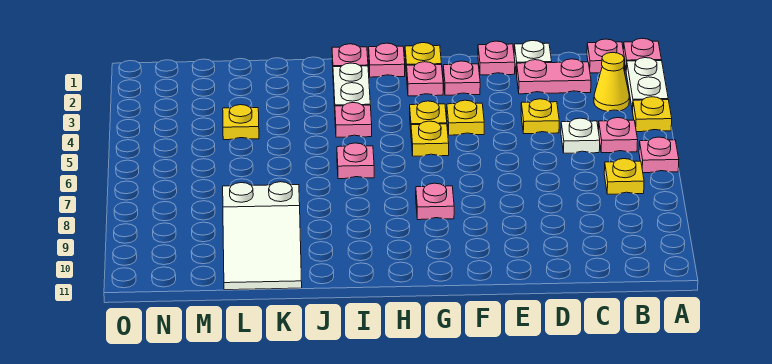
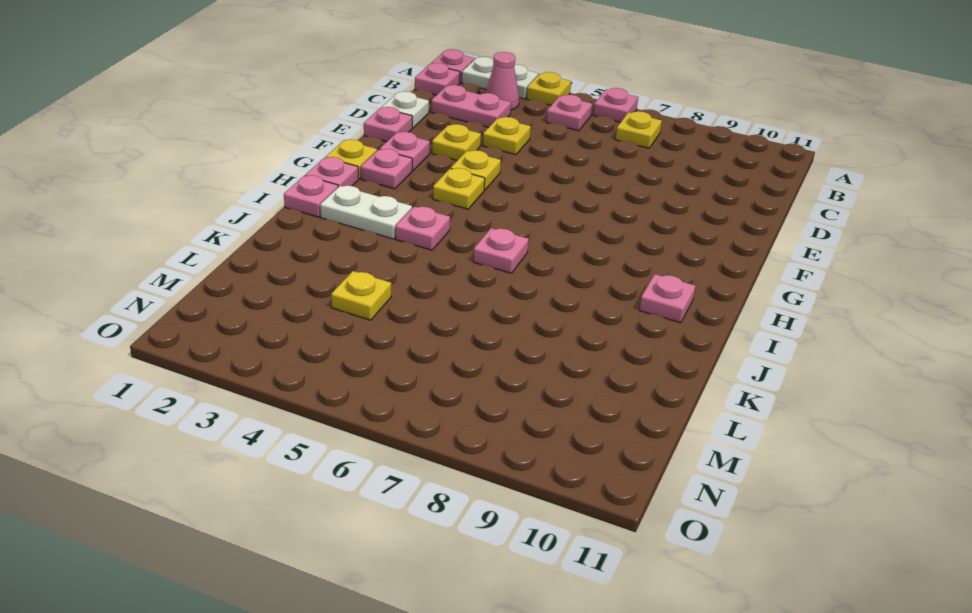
yellow 1x1 cone [594,52,629,112] -> pink 1x1 cone [486,52,519,110]
pink 1x2 plate [517,59,591,94] -> pink 1x2 plate turned to [431,85,511,127]
white 1x1 plate [561,118,600,153] -> none
yellow 1x1 plate [411,121,449,156] -> yellow 1x1 plate moved to [432,124,481,160]
pink 1x1 plate [416,183,454,220] -> pink 1x1 plate moved to [639,274,696,323]
white 2x3 slope [223,182,302,290] -> none

